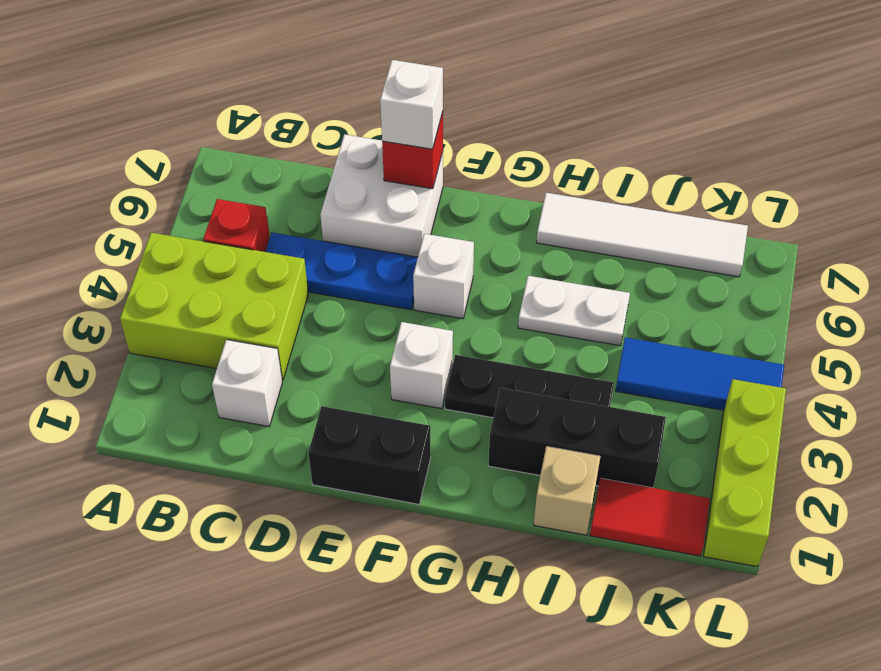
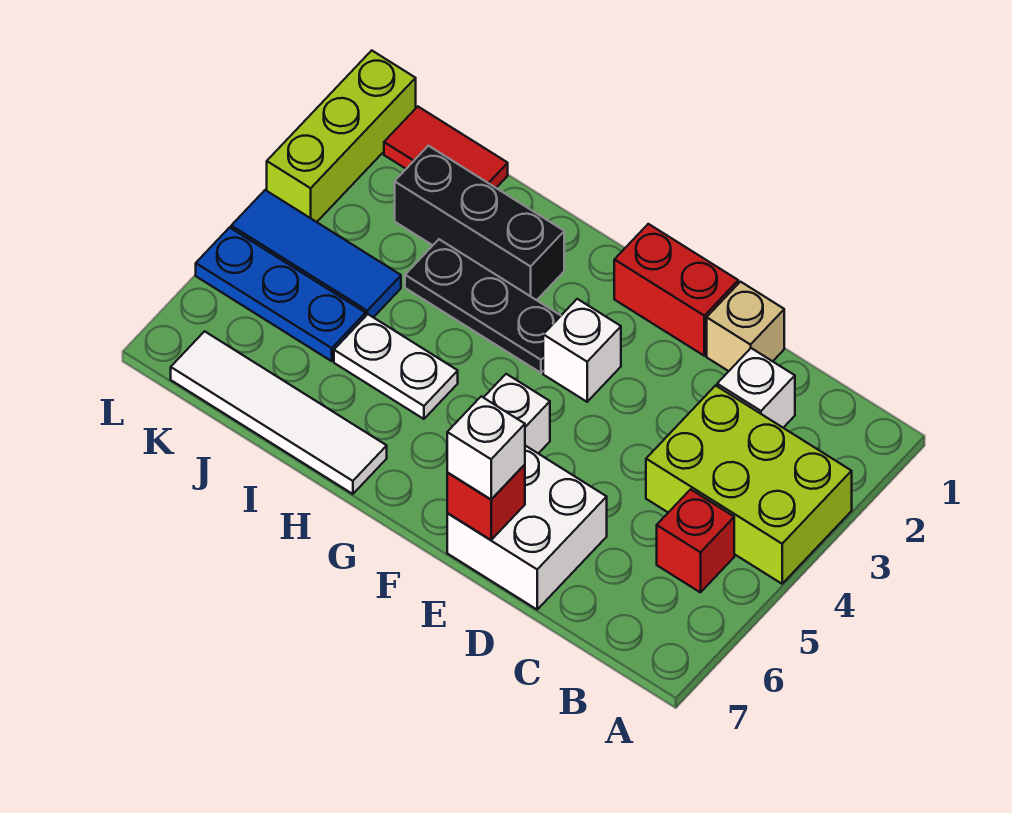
blue 1x3 plate [266,233,418,310] -> blue 1x3 plate moved to [196,227,366,361]
black 1x2 brick [308,406,431,504] -> red 1x2 brick [614,224,738,356]
tan 1x1 brick [534,446,600,535] -> tan 1x1 brick moved to [707,282,784,371]

